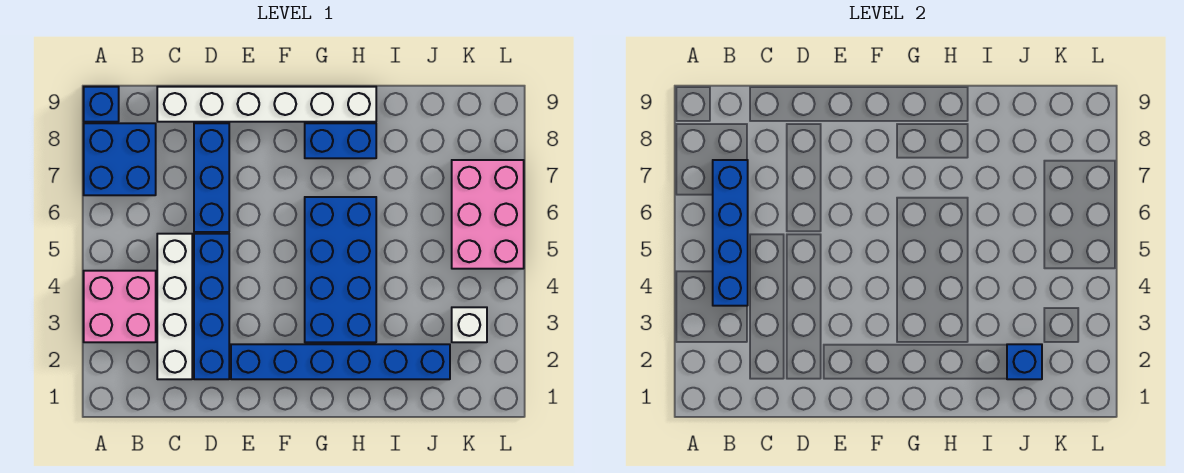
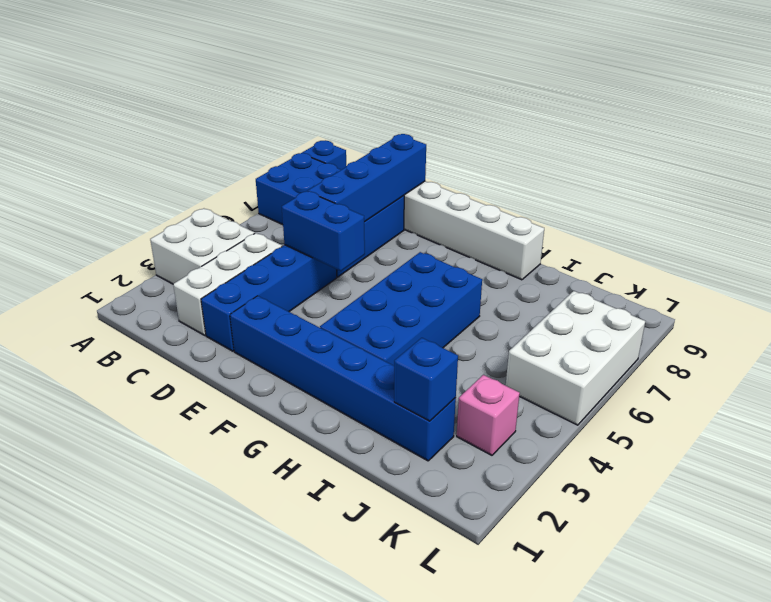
pink 2x2 brick [84,271,156,342] -> white 2x2 brick [150,209,255,284]
blue 1x4 brick [713,160,748,306] -> blue 1x4 brick moved to [308,134,426,222]
white 1x4 brick [157,234,192,379] -> white 1x3 brick [173,233,282,335]
blue 1x2 brick [305,123,376,158] -> blue 1x2 brick moved to [282,191,365,271]
white 1x1 brick [452,307,487,342] -> pink 1x1 brick [457,375,520,455]
pink 2x3 brick [452,160,524,269] -> white 2x3 brick [506,291,645,425]

